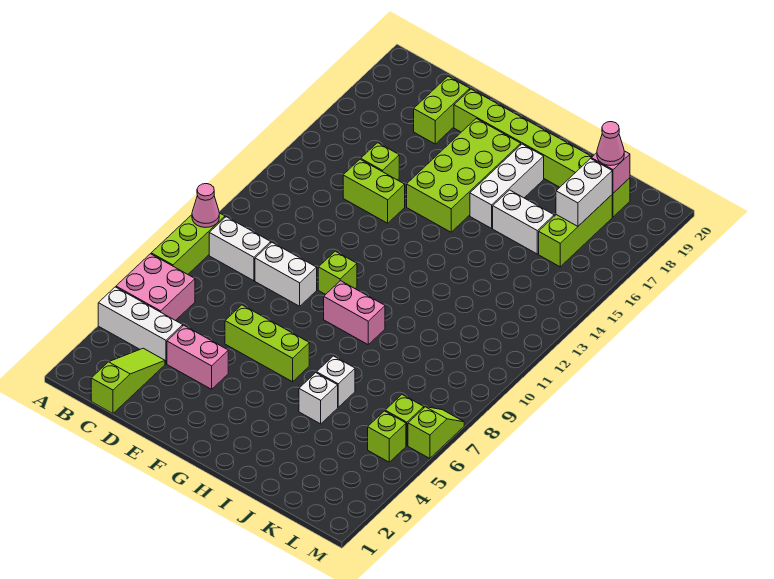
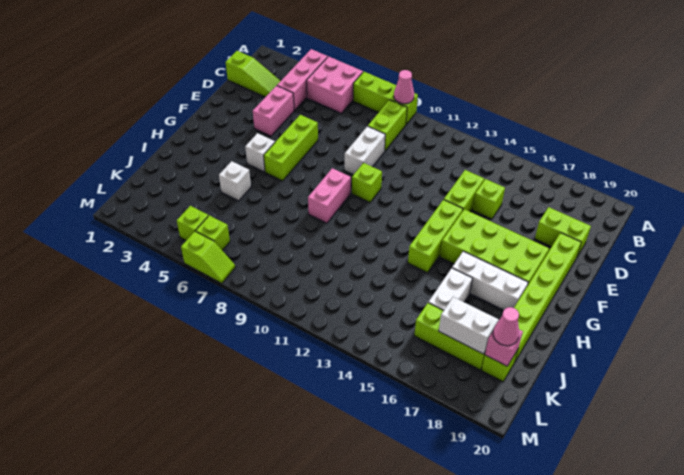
white 1x3 brick [98,287,183,364] -> pink 1x3 brick [277,49,328,110]
white 1x2 brick [209,217,271,281] -> lime 1x2 brick [368,100,407,151]
none -> lime 1x3 brick [408,200,463,273]
white 1x1 brick [317,356,355,407] -> white 1x1 brick moved to [245,133,275,172]

